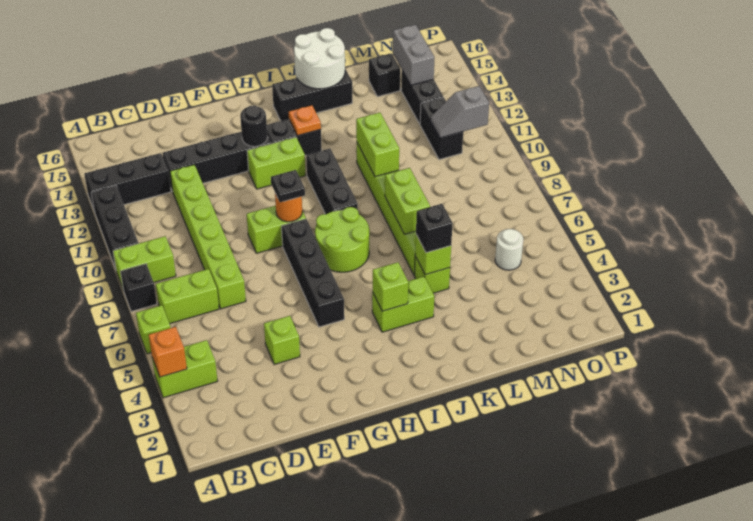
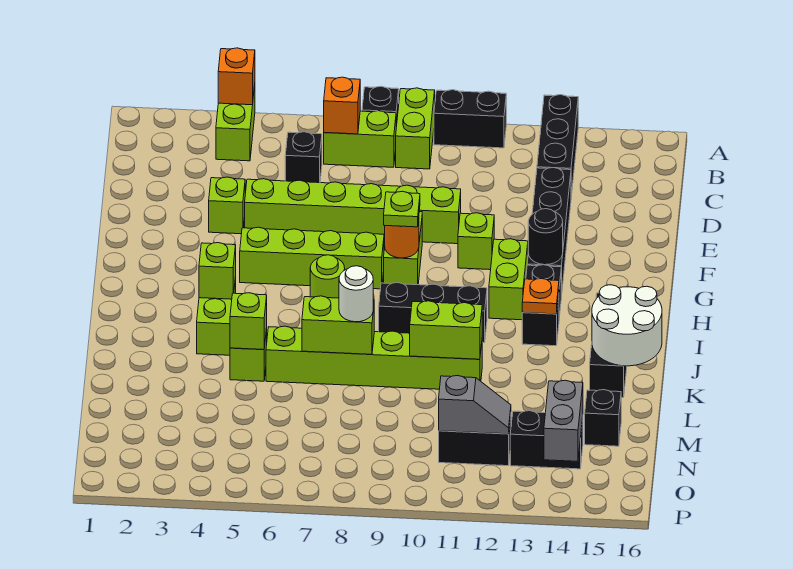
lime 1x1 brick [136,305,170,354] -> lime 1x1 brick moved to [458,213,494,270]
black 1x3 brick [91,186,138,269] -> black 1x2 brick [434,90,506,148]
lime 1x2 brick [156,269,219,324] -> lime 1x2 brick turned to [324,111,396,167]
none -> orange 1x1 brick [324,77,360,134]
lime 1x6 brick [170,165,246,309] -> lime 1x6 brick moved to [245,179,461,244]
black 1x4 brick [282,219,344,327] -> lime 1x4 brick [240,227,384,289]
black 1x1 plate [271,170,305,202] -> lime 1x1 plate [384,191,420,227]
lime 2x2 round brick [315,207,369,272] -> lime 1x1 round brick [310,255,345,298]
black 1x1 brick [416,204,453,253] -> black 1x1 brick moved to [285,132,322,183]
white 1x1 round brick [495,229,523,270] -> white 1x1 round brick moved to [339,266,373,322]
grey 1x2 slope [431,86,489,138] -> grey 1x2 slope turned to [439,376,511,434]
grey 1x2 brick [393,25,434,85] -> grey 1x2 brick turned to [544,380,583,461]

